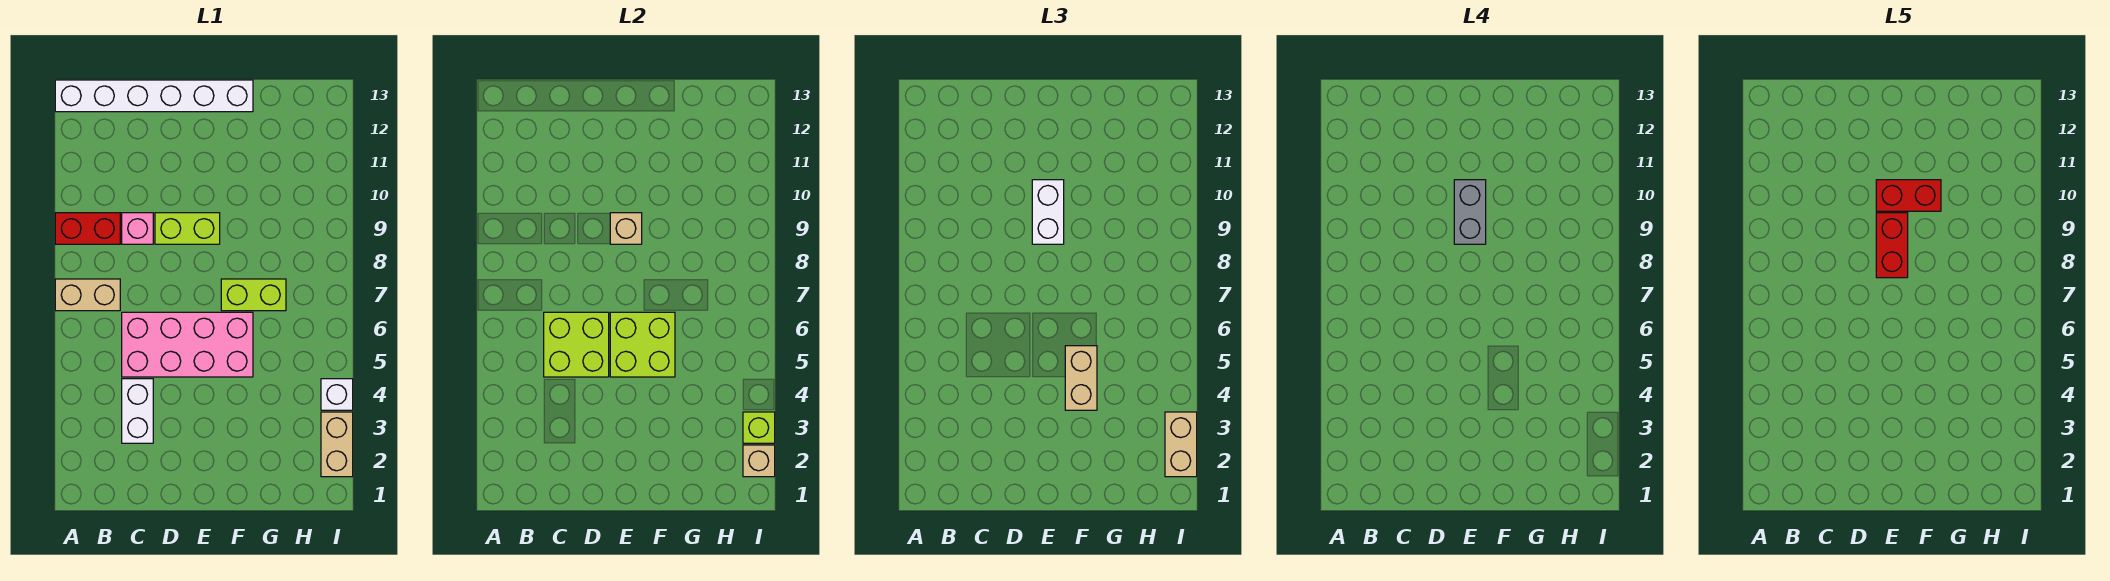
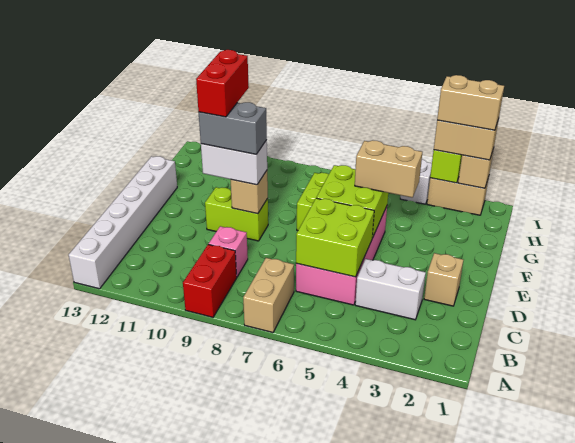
none -> tan 1x1 brick [424,253,463,306]
lime 1x2 brick [155,213,220,244] -> lime 1x2 brick turned to [205,187,268,241]
red 1x2 brick [1876,213,1908,278] -> none
none -> tan 1x2 brick [437,75,504,130]

